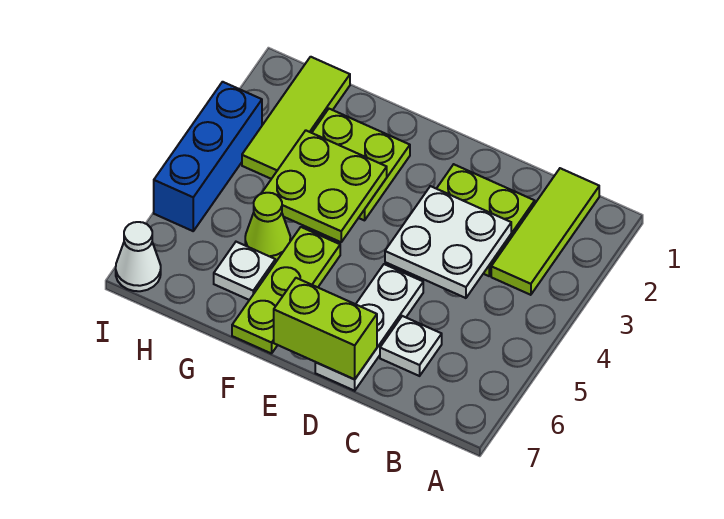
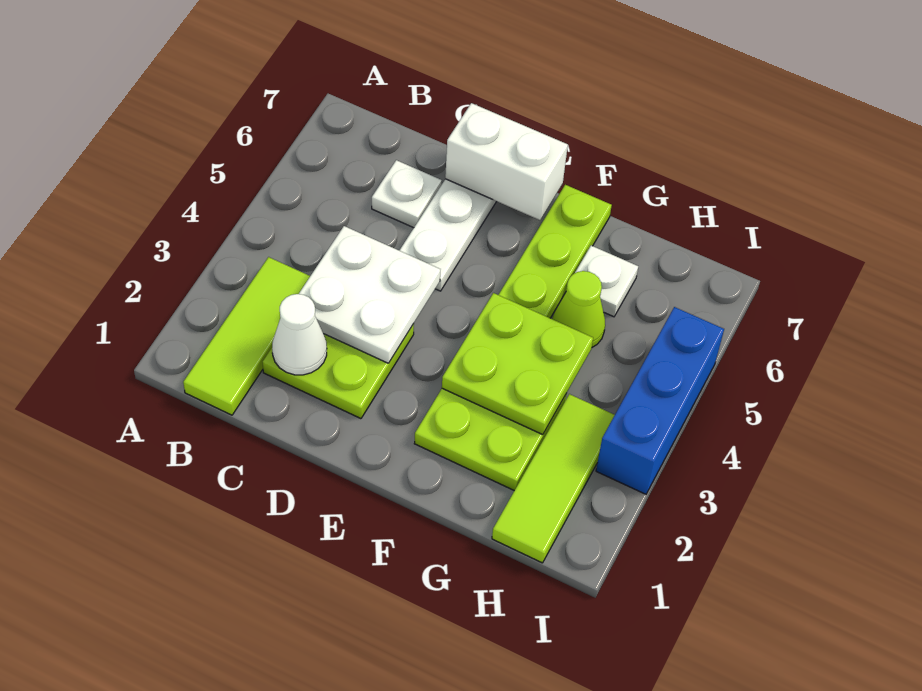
lime 1x2 brick [274,278,377,379] -> white 1x2 brick [445,103,568,220]
white 1x1 cone [116,222,161,291] -> white 1x1 cone moved to [272,294,327,375]

